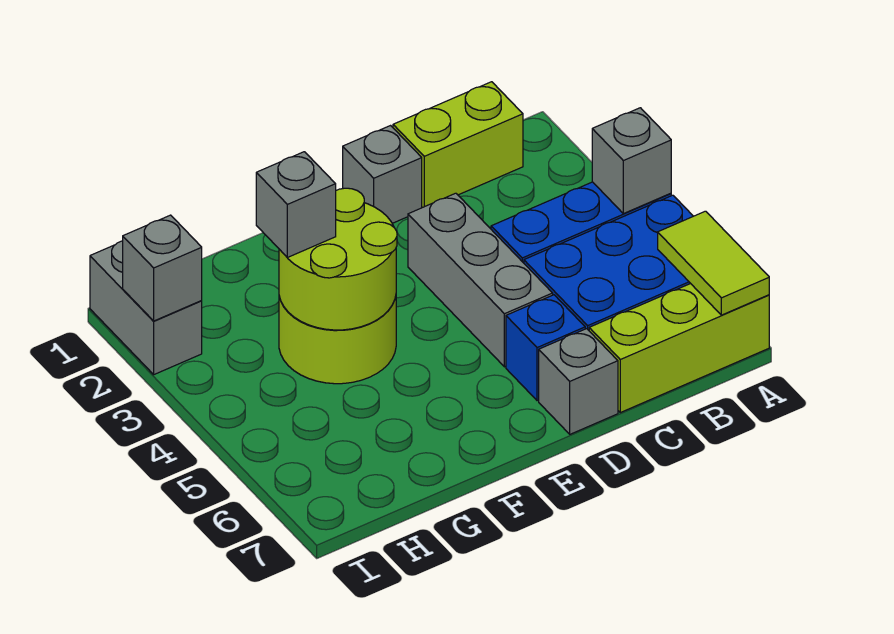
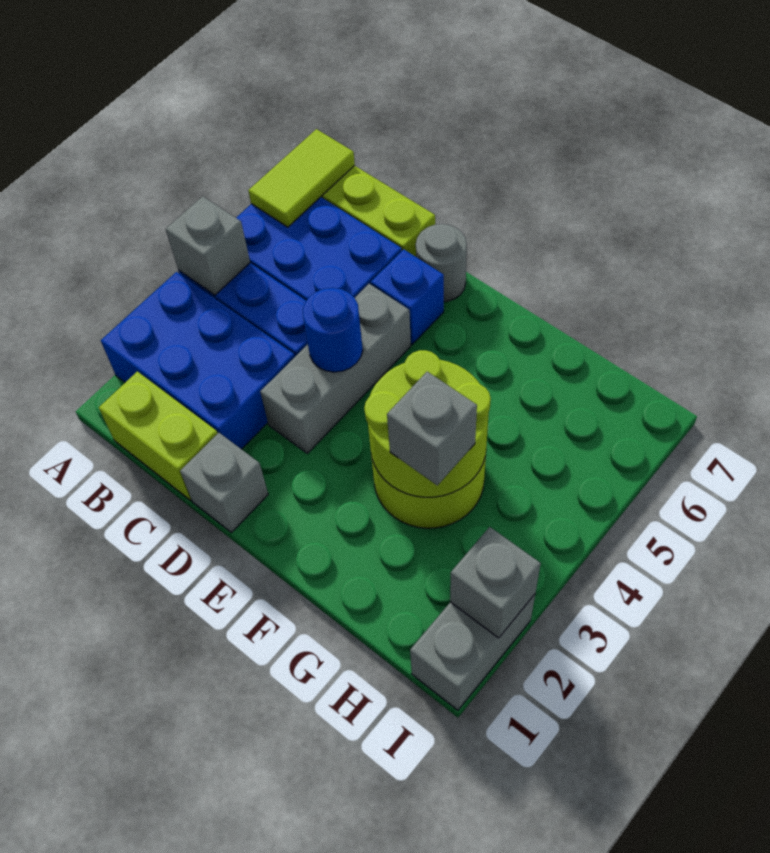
none -> blue 2x3 brick [101,272,295,449]
none -> blue 1x1 round brick [303,288,363,372]
grey 1x1 brick [539,329,618,434] -> grey 1x1 round brick [416,224,467,302]

